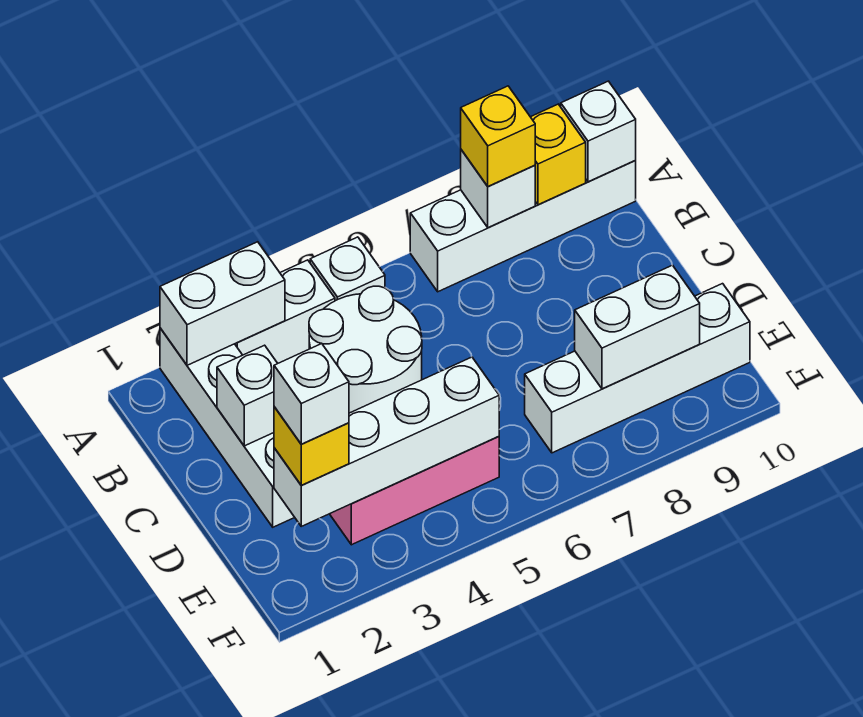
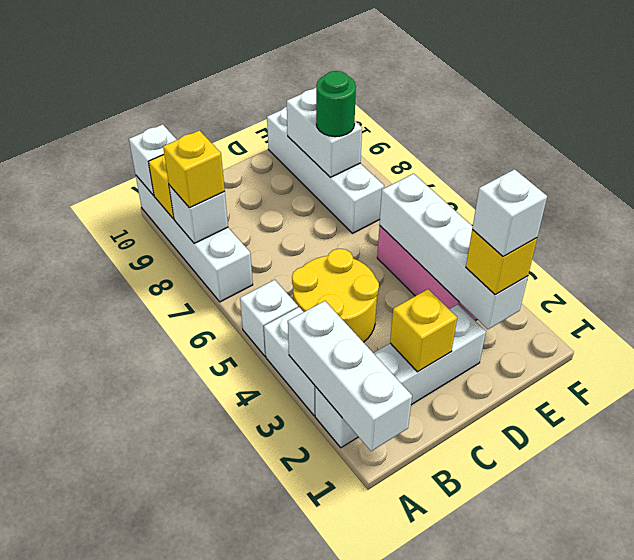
white 1x2 brick [160,242,285,365] -> white 1x3 brick [288,301,412,451]
white 2x2 round brick [309,286,422,413] -> yellow 2x2 round brick [292,249,379,342]
white 1x1 brick [217,345,278,446] -> yellow 1x1 brick [390,289,457,372]
none -> green 1x1 round brick [316,71,356,137]

